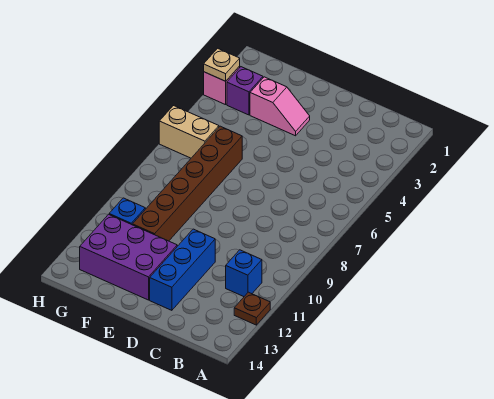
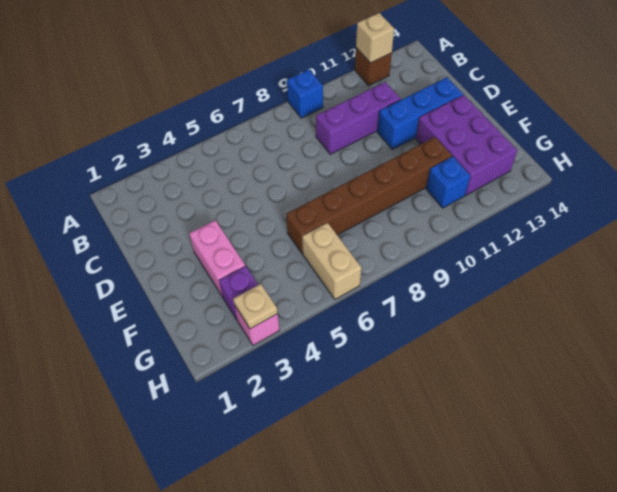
brown 1x1 plate [234,292,270,325] -> brown 1x1 brick [355,48,392,85]
none -> tan 1x1 brick [356,13,394,63]
blue 1x1 brick [226,250,262,297] -> blue 1x1 brick moved to [287,69,323,118]
none -> purple 1x3 brick [316,82,401,154]
pink 1x2 slope [250,77,310,136] -> pink 1x2 brick [189,220,245,296]

